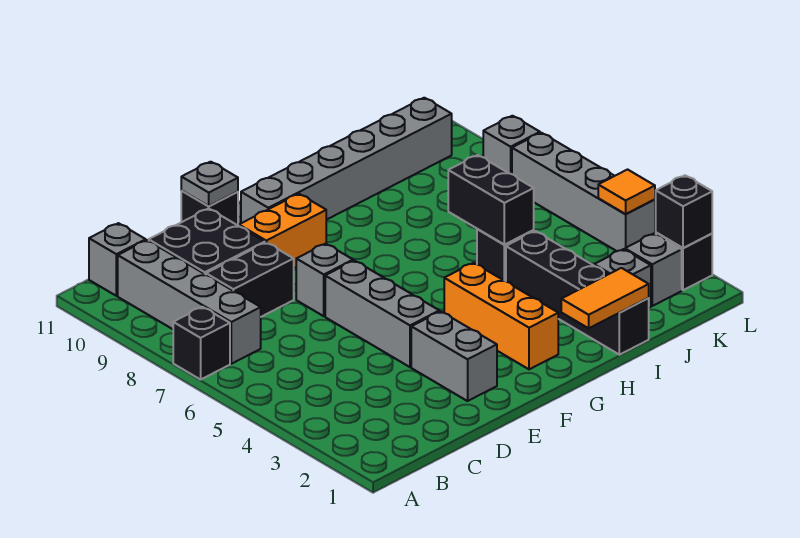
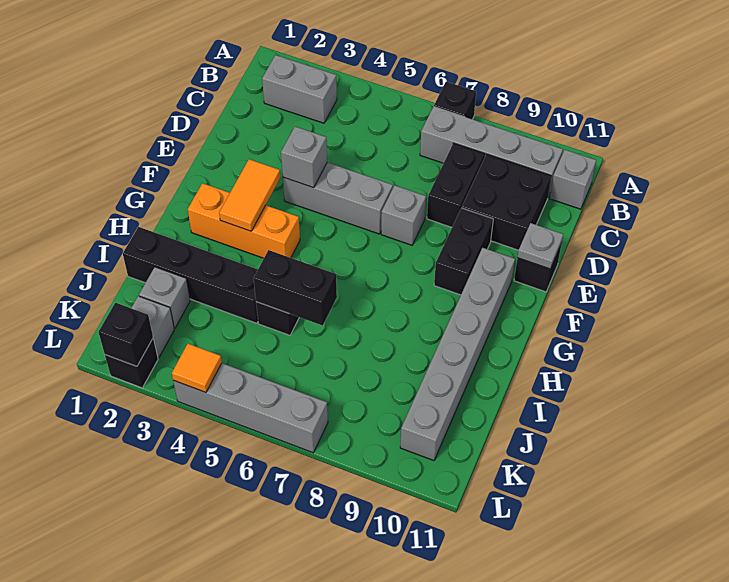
grey 1x2 brick [411,311,497,401] -> grey 1x2 brick moved to [262,55,337,123]
orange 1x2 brick [239,194,326,268] -> black 1x2 brick [434,208,493,295]
orange 1x2 tile [561,268,649,328] -> orange 1x2 tile moved to [219,159,280,231]
grey 1x1 brick [483,116,540,174] -> grey 1x1 brick moved to [281,127,327,188]

